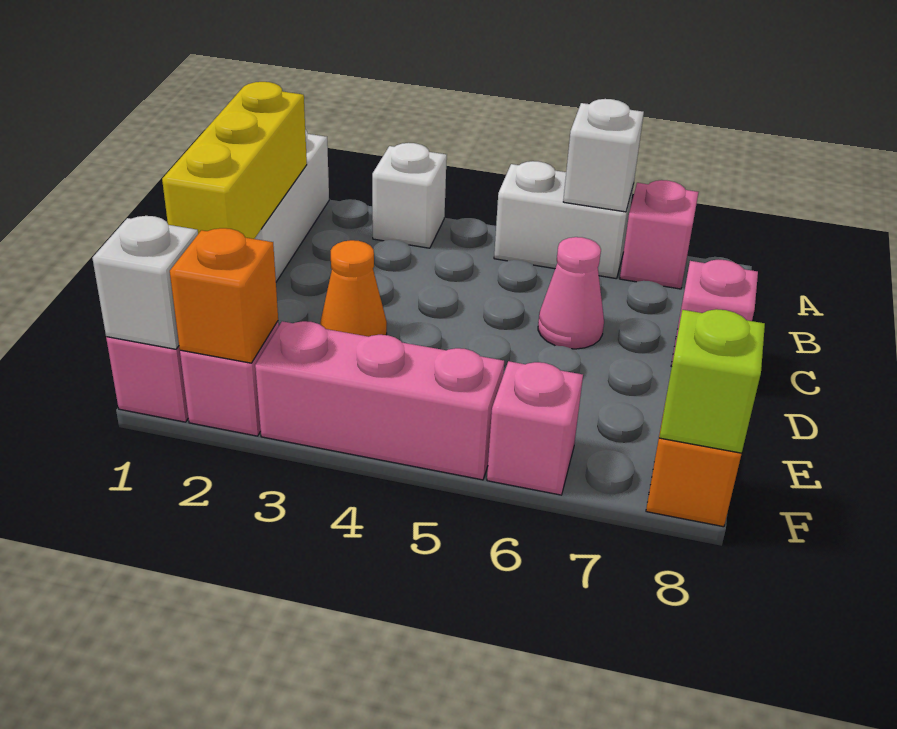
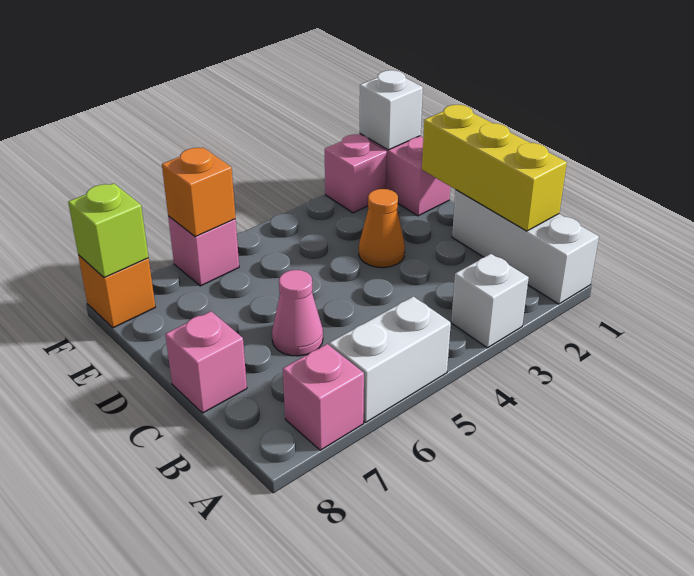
white 1x1 brick [563,99,644,212] -> none
orange 1x1 brick [170,228,278,363] -> orange 1x1 brick moved to [162,148,235,237]
pink 1x3 brick [255,321,504,480] -> none

